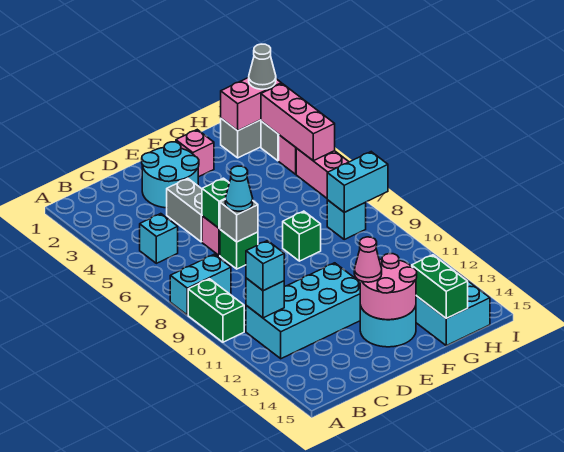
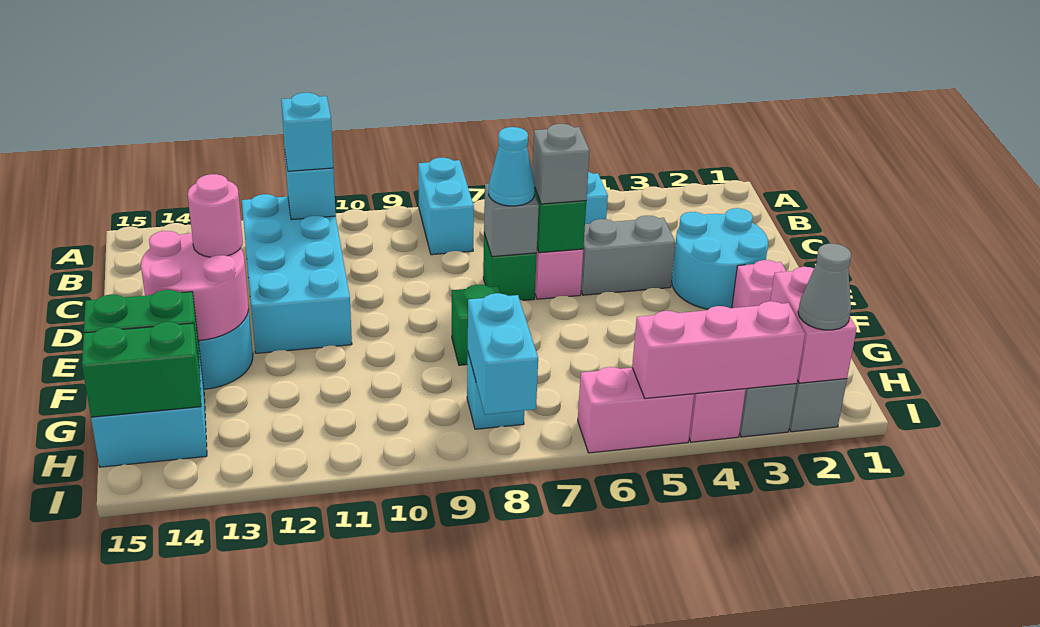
green 1x2 brick [188,279,244,342] -> green 1x2 brick moved to [82,322,201,417]
none -> grey 1x1 brick [532,124,590,204]
pink 1x1 cone [354,237,382,282] -> pink 1x1 round brick [188,174,243,257]

